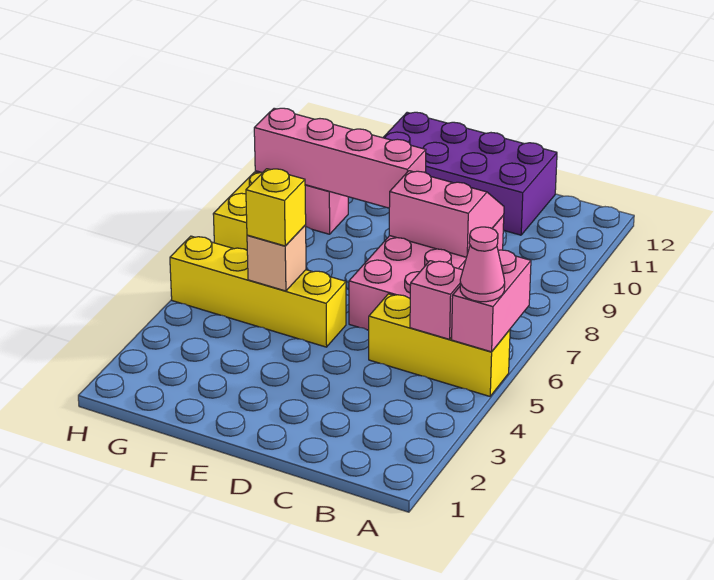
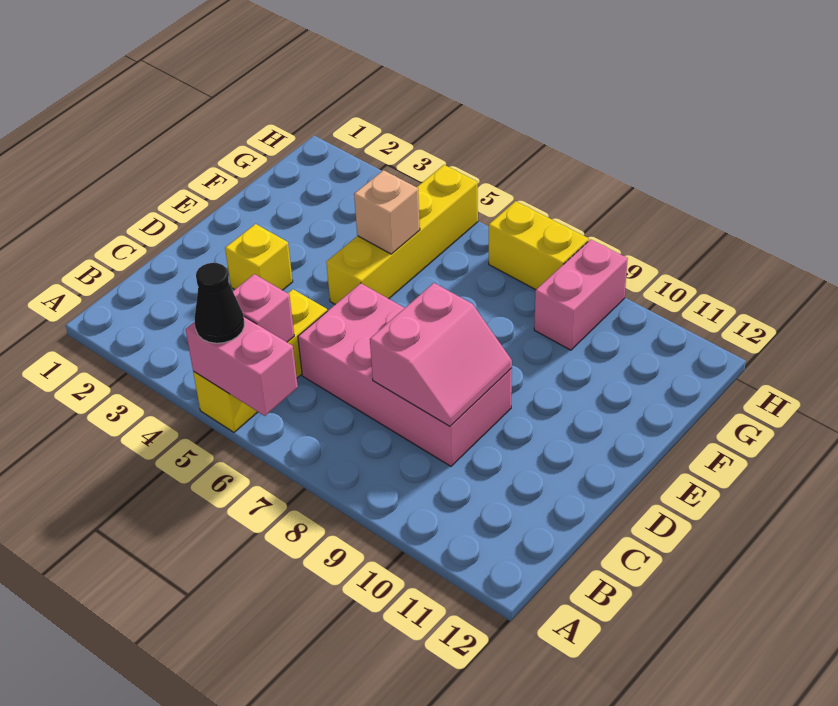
pink 1x1 cone [460,227,505,302] -> black 1x1 cone [195,263,244,343]
purple 2x4 brick [383,112,557,235] -> none
pink 1x4 brick [254,108,426,208] -> none
yellow 1x1 brick [246,169,306,246] -> yellow 1x1 brick moved to [225,224,293,290]

